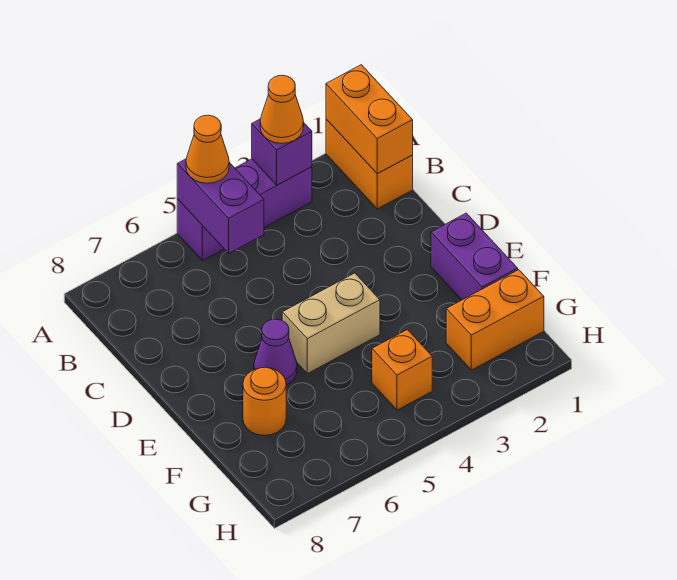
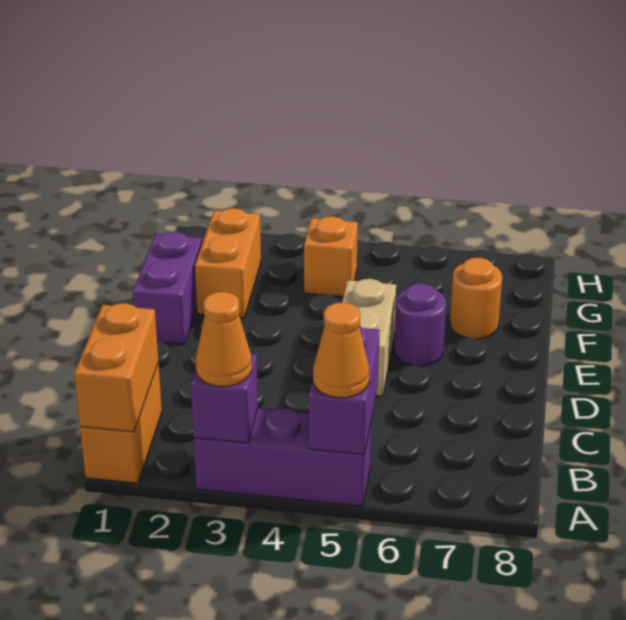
tan 1x2 brick [282,273,380,374] -> tan 1x2 brick turned to [342,279,396,396]
purple 1x1 cone [254,319,297,385] -> purple 1x1 round brick [394,283,446,366]
orange 1x2 brick [446,270,544,370] -> orange 1x2 brick turned to [195,208,261,318]

